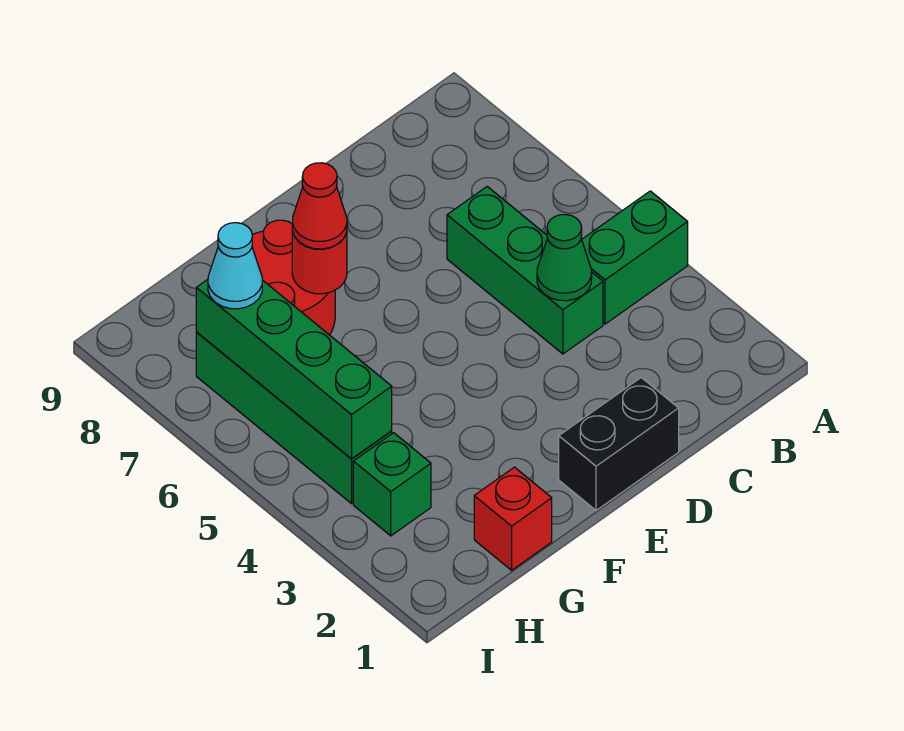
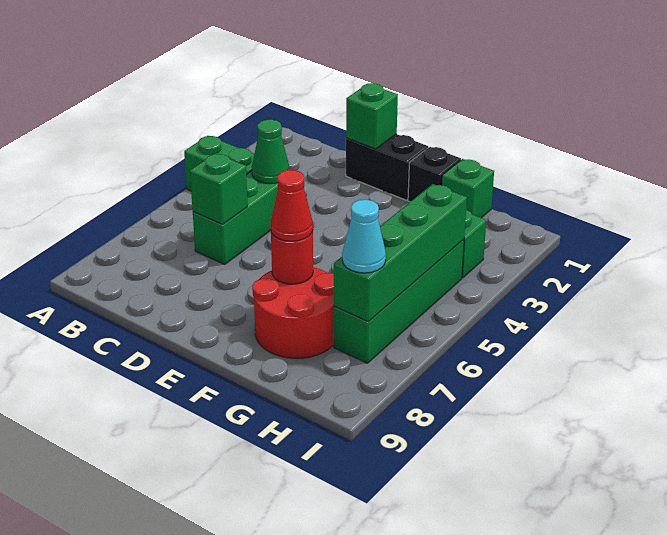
none -> green 1x1 brick [190,153,248,224]
none -> green 1x1 brick [346,83,398,149]
none -> black 1x1 brick [408,147,461,202]
red 1x1 brick [474,467,552,570] -> green 1x1 brick [442,159,494,218]

